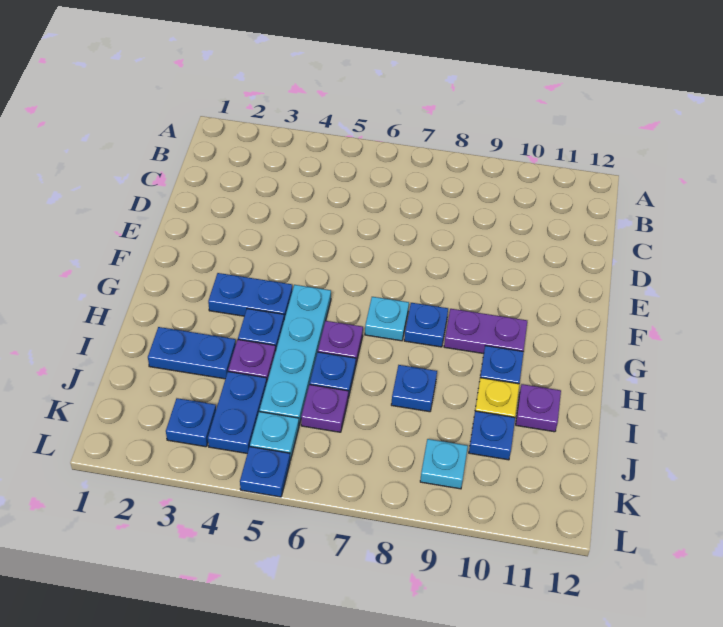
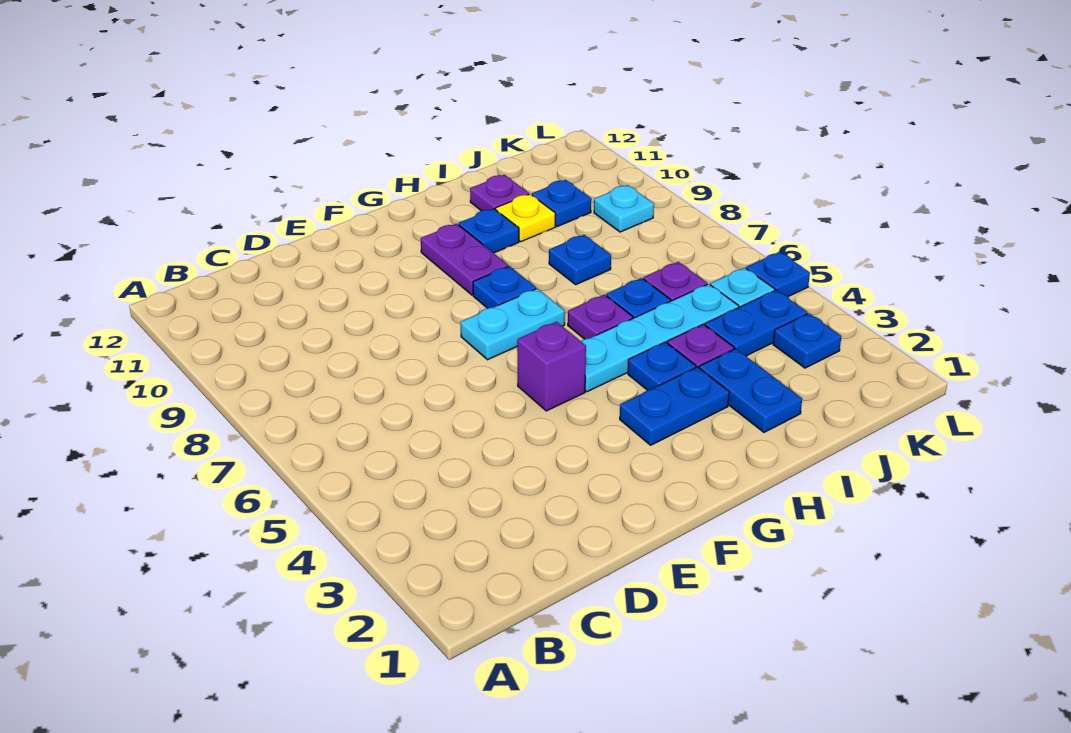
none -> purple 1x1 brick [517,322,586,411]
blue 1x2 plate [208,273,292,319] -> blue 1x2 plate turned to [620,367,729,445]
cyan 1x1 plate [365,297,409,341] -> cyan 1x2 plate [460,288,565,360]

